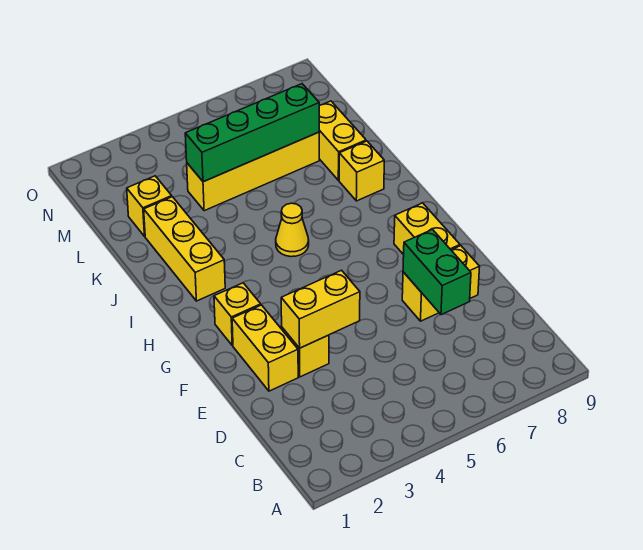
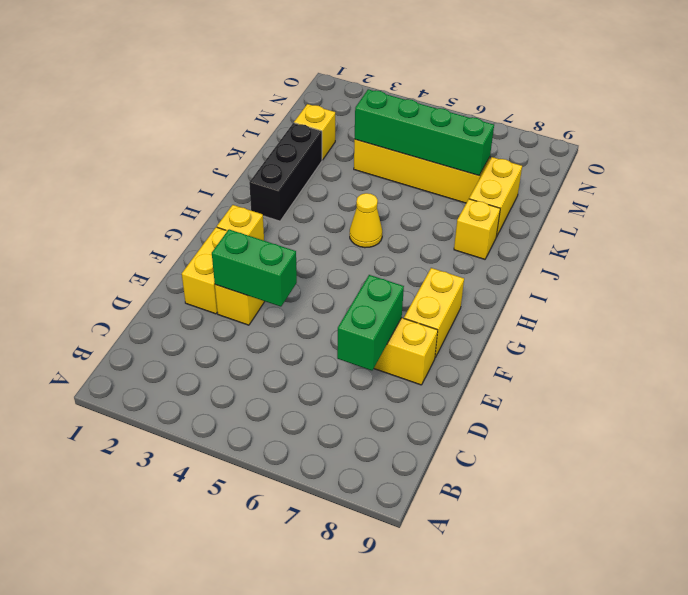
yellow 1x2 brick [281,270,360,348] -> green 1x2 brick [212,229,297,307]
yellow 1x3 brick [144,197,225,301] -> black 1x3 brick [249,123,322,221]

